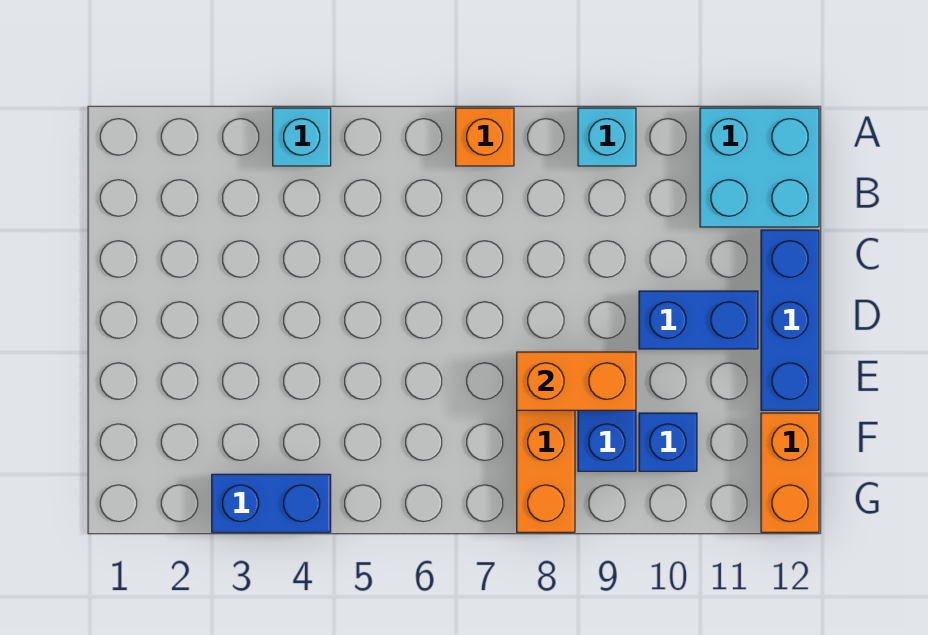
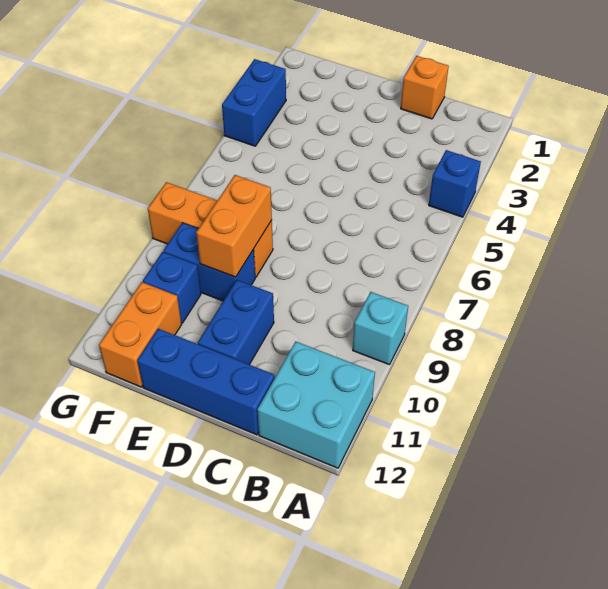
cyan 1x1 brick [273,108,331,166] -> blue 1x1 brick [429,150,481,217]
orange 1x1 brick [456,108,514,166] -> orange 1x1 brick moved to [401,56,449,119]
orange 1x2 brick [761,413,819,532] -> orange 1x2 brick turned to [99,282,182,387]

